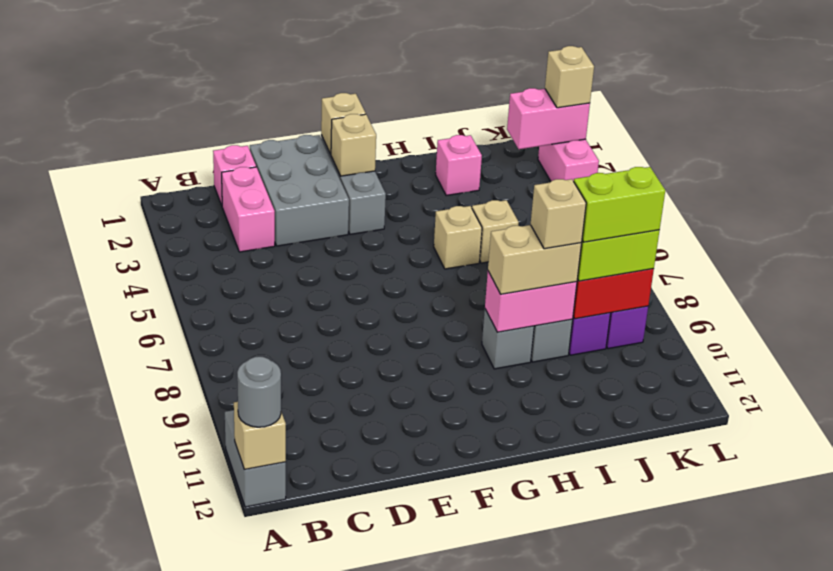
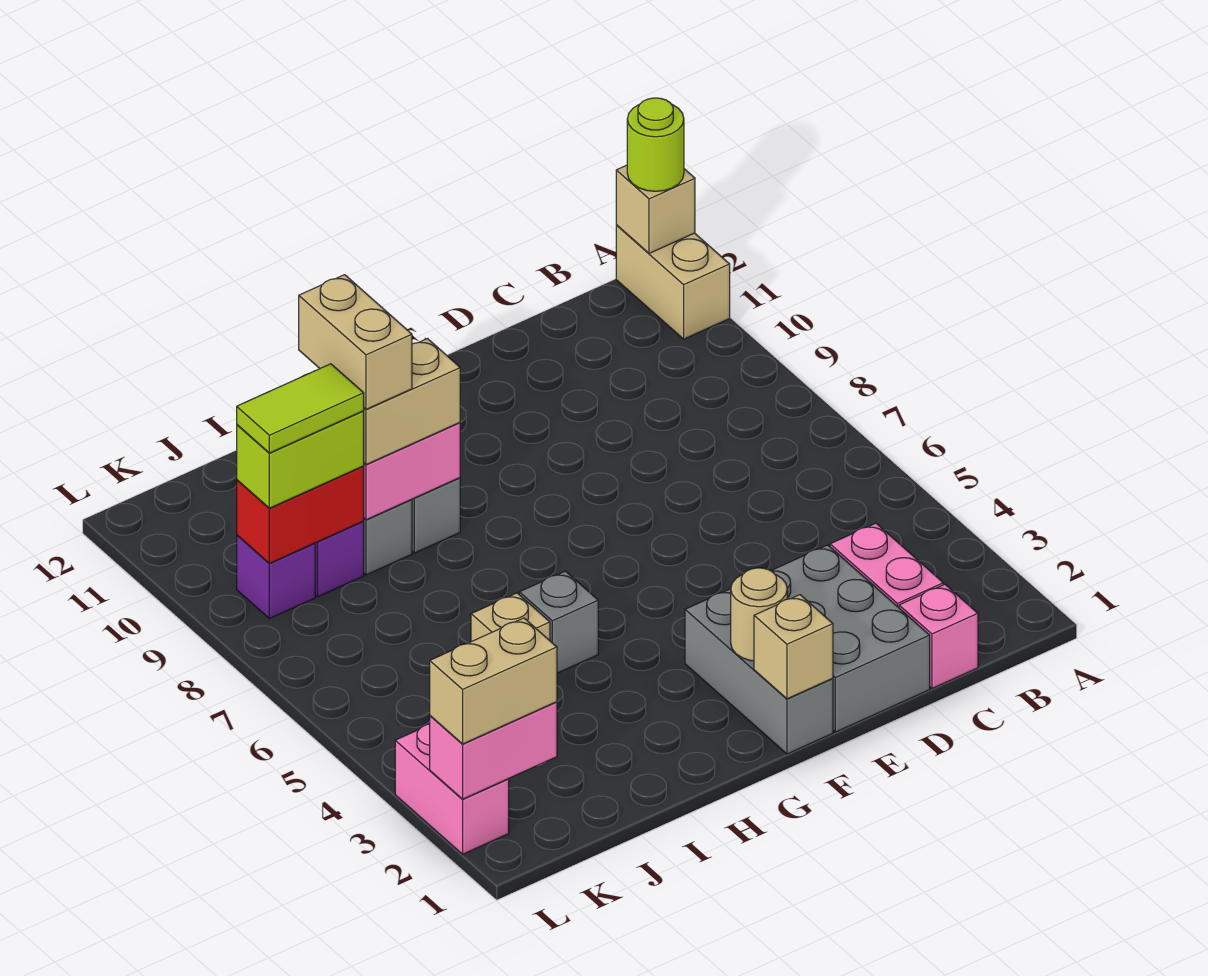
grey 1x2 brick [225,410,286,507] -> tan 1x2 brick [616,225,730,339]
grey 1x1 round brick [237,357,281,427] -> lime 1x1 round brick [627,98,684,191]
tan 1x1 brick [331,114,376,176] -> tan 1x1 round brick [731,568,787,661]
tan 1x1 brick [434,206,482,269] -> grey 1x1 brick [519,571,598,673]
pink 1x1 brick [436,135,482,196] -> none
tan 1x1 brick [531,179,586,249] -> tan 1x2 brick [299,275,412,409]
lime 1x2 brick [574,167,665,242] -> lime 1x2 tile [237,364,364,453]
tan 1x1 brick [545,46,594,108] -> tan 1x2 brick [430,618,557,744]

